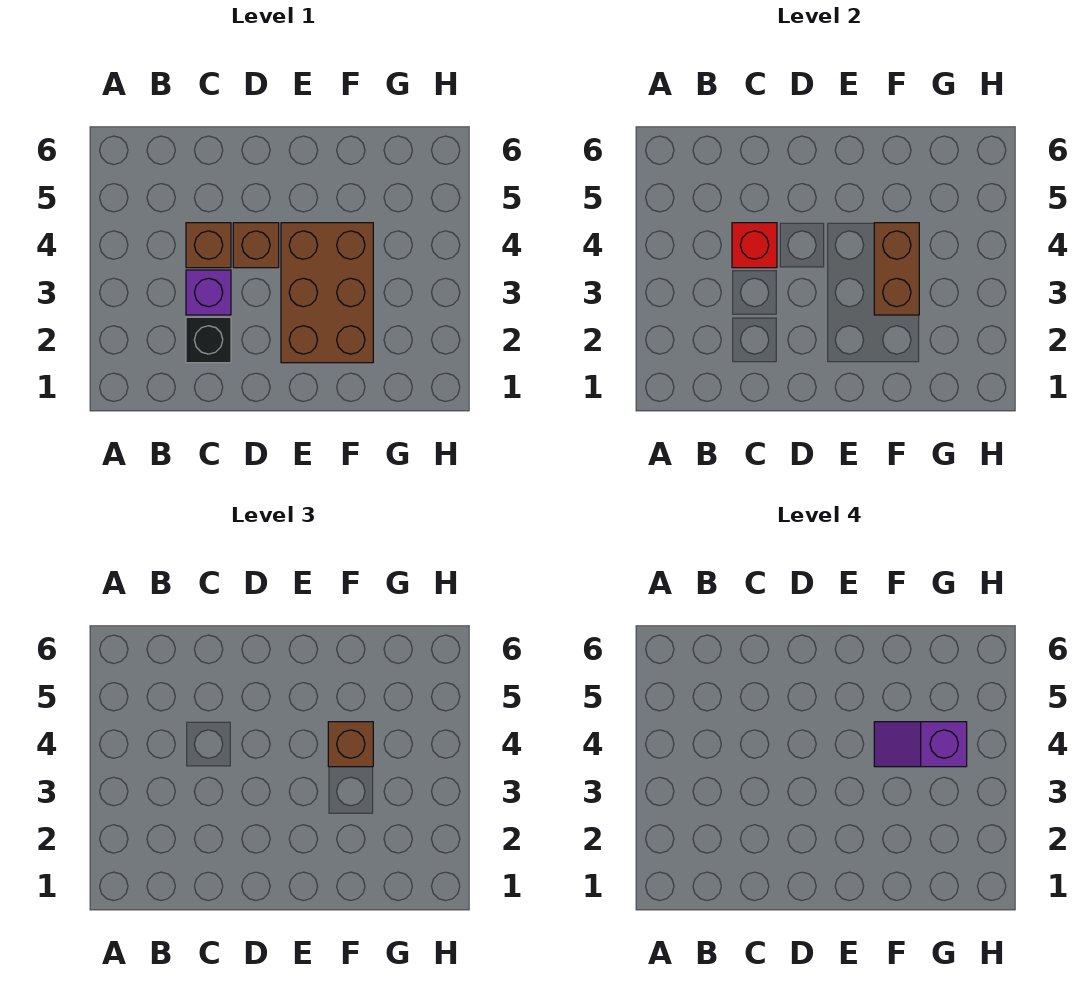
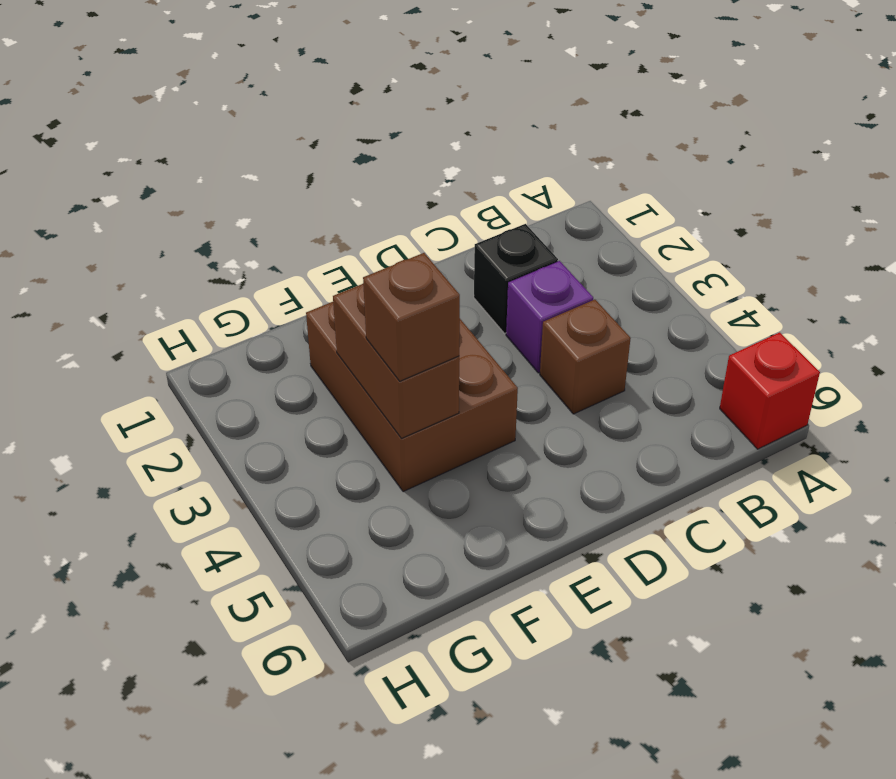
red 1x1 brick [732,223,777,268] -> red 1x1 brick moved to [720,332,820,449]
brown 1x1 brick [233,223,279,268] -> none
purple 1x2 slope [874,722,967,767] -> none

